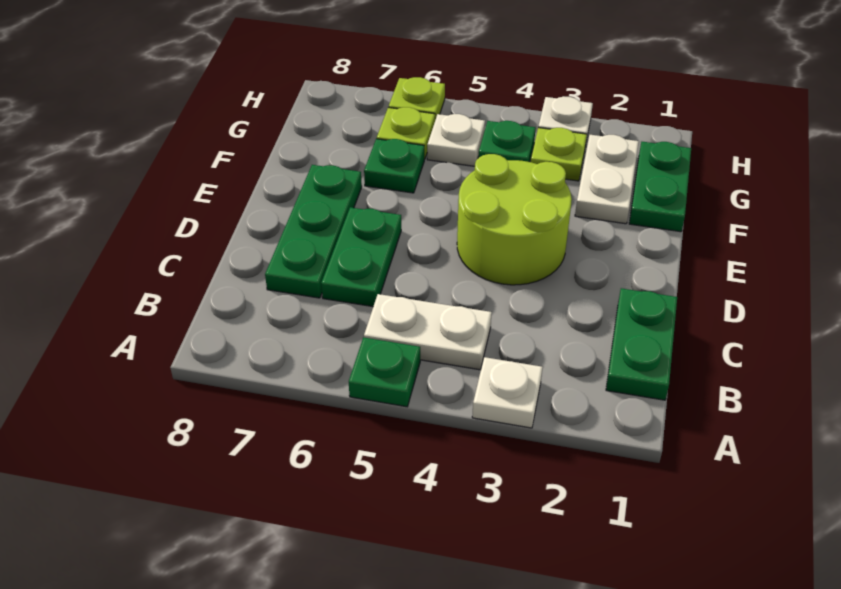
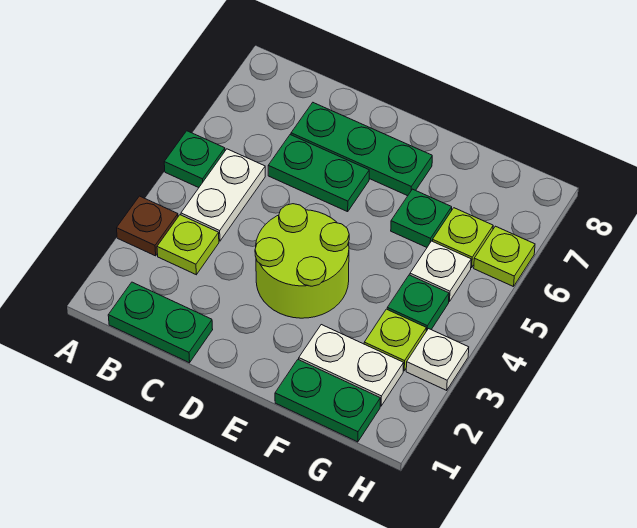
white 1x1 plate [472,357,543,428] -> brown 1x1 plate [117,196,178,256]
none -> lime 1x1 plate [157,215,219,275]

